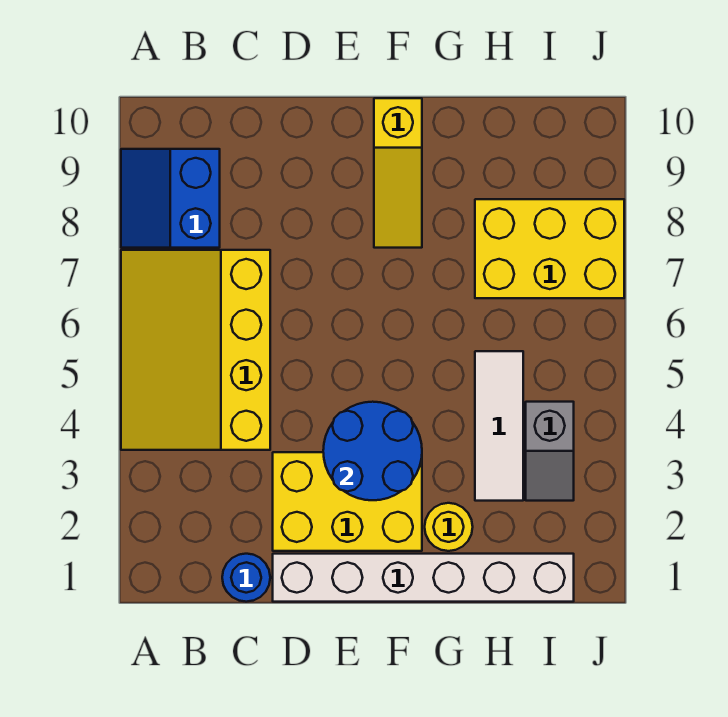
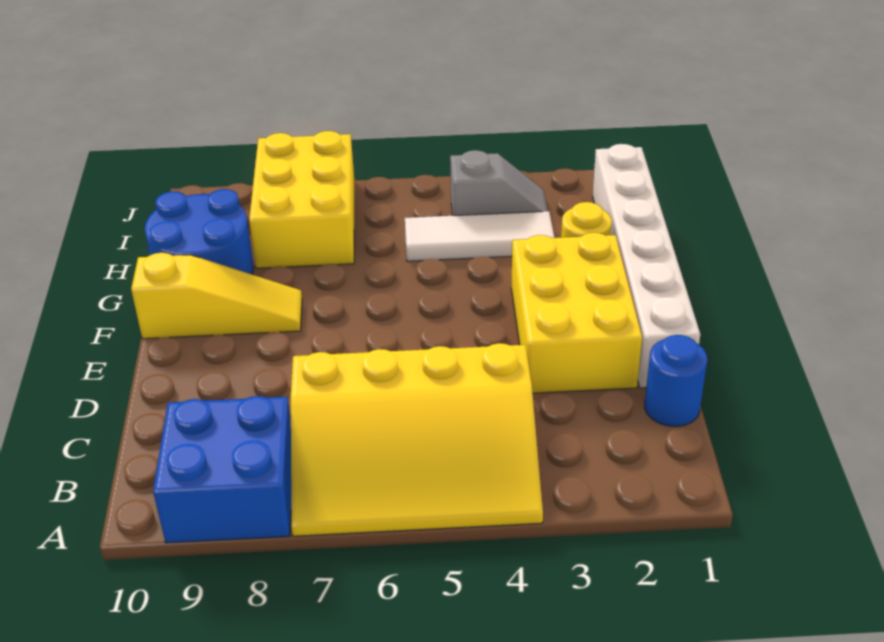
blue 2x2 slope [121,149,220,248] -> blue 2x2 brick [153,396,291,543]
blue 2x2 round brick [323,402,422,500] -> blue 2x2 round brick moved to [145,189,254,274]

